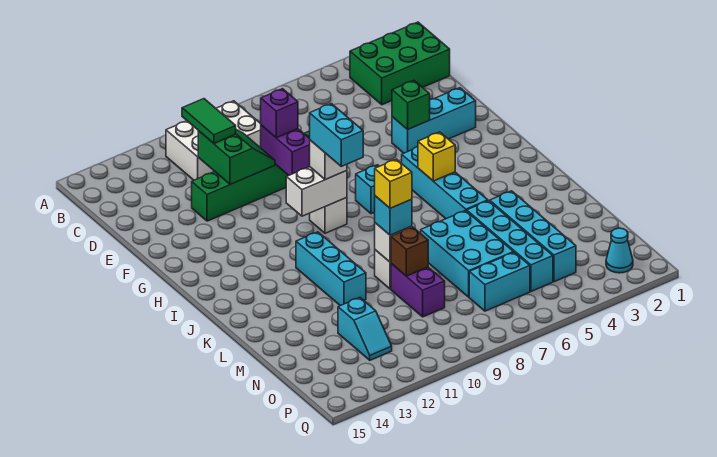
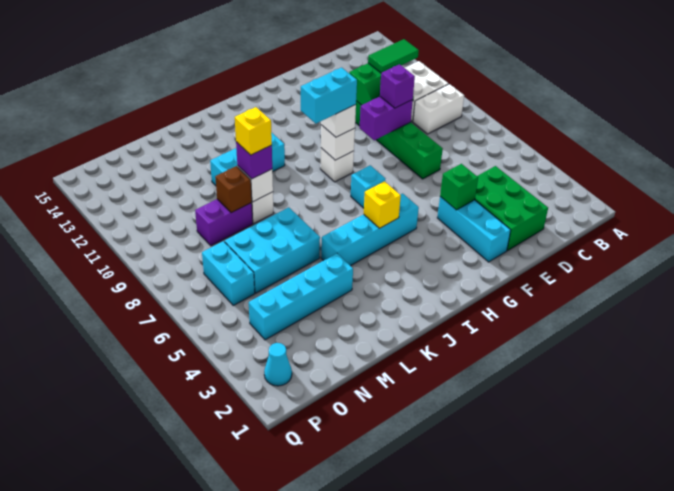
green 2x3 brick [350,22,450,105] -> green 2x3 brick moved to [475,166,548,251]
white 1x2 brick [286,167,347,216] -> white 1x1 brick [321,125,355,160]
cyan 1x4 brick [467,201,553,291] -> none
cyan 1x1 brick [375,196,412,235] -> purple 1x1 brick [236,142,272,179]
cyan 1x2 slope [338,298,392,360] -> none

